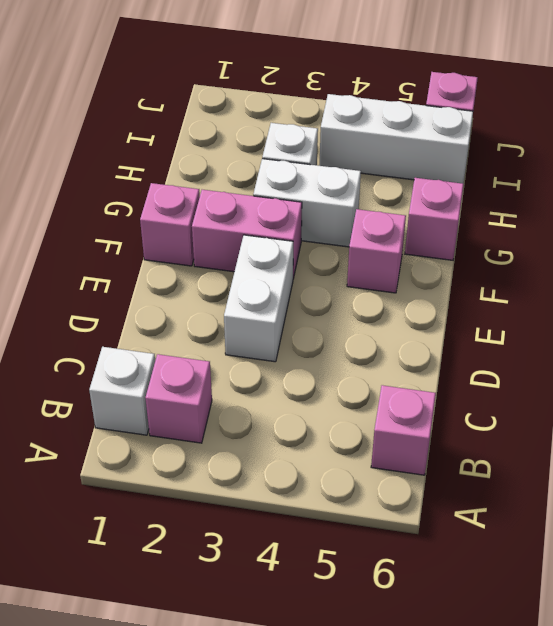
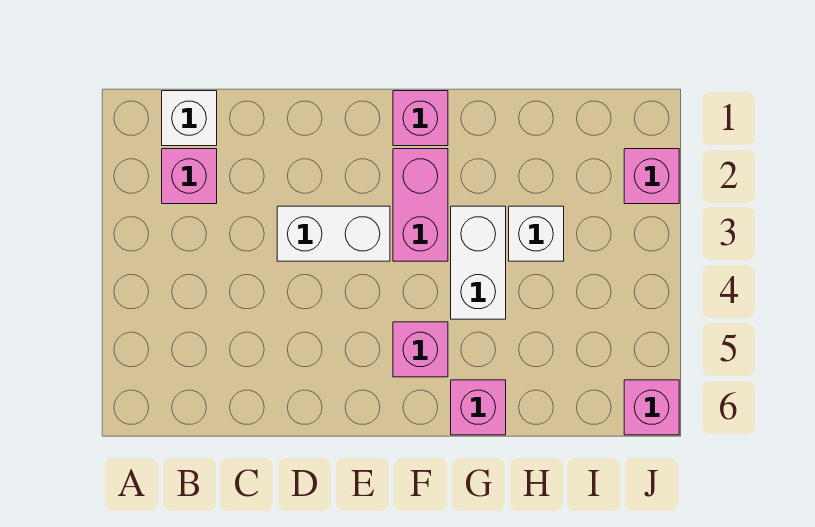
pink 1x1 brick [371,385,436,475] -> pink 1x1 brick moved to [624,149,679,204]
white 1x3 brick [319,94,473,184] -> none

